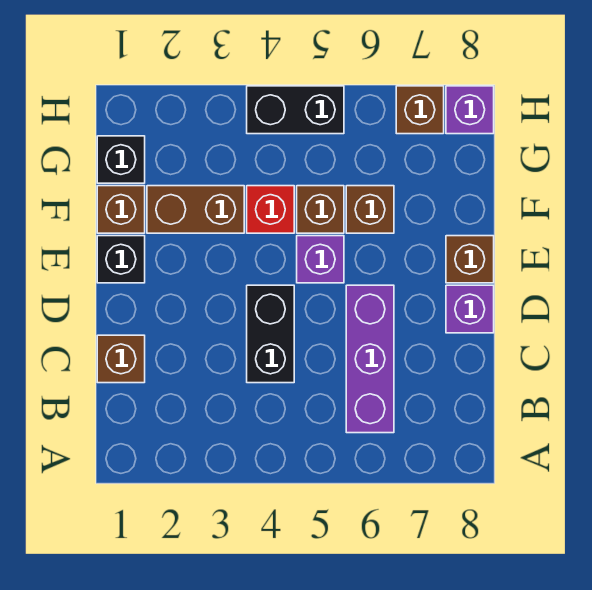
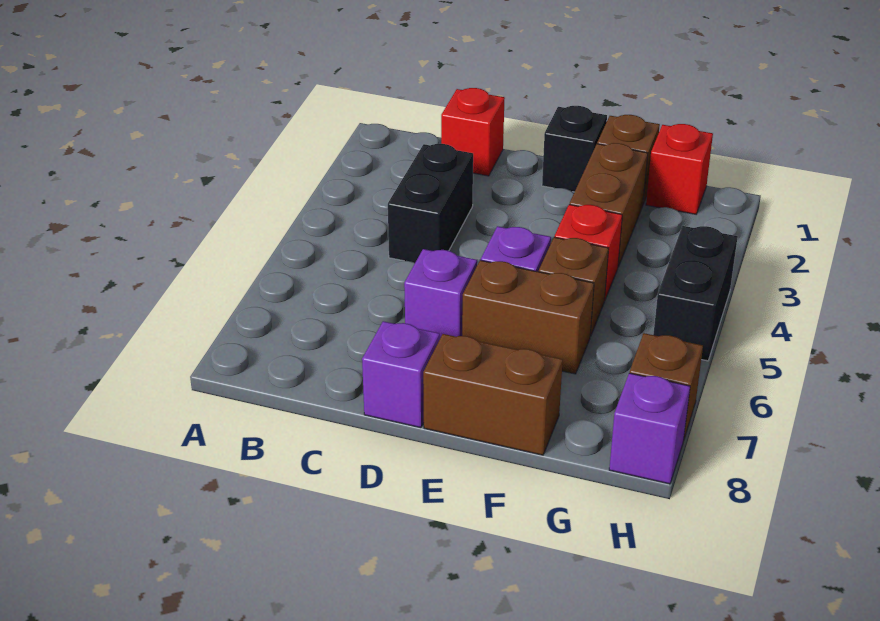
purple 1x3 brick [346,285,394,433] -> purple 1x1 brick [404,249,477,338]
brown 1x1 brick [97,335,145,383] -> red 1x1 brick [441,88,505,176]
black 1x2 brick [247,285,294,383] -> black 1x2 brick turned to [388,144,473,263]
brown 1x1 brick [446,236,494,283] -> brown 1x2 brick [423,334,563,455]
brown 1x1 brick [346,186,394,233] -> brown 1x2 brick [462,260,594,374]
black 1x1 brick [97,136,145,183] -> red 1x1 brick [646,124,713,214]

